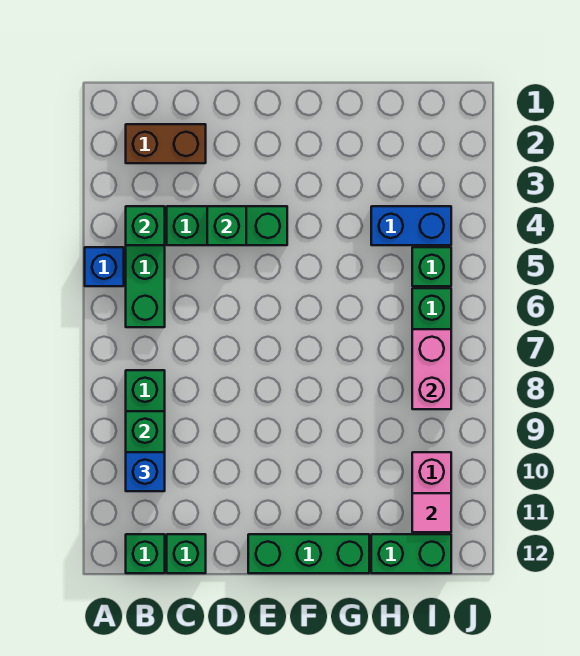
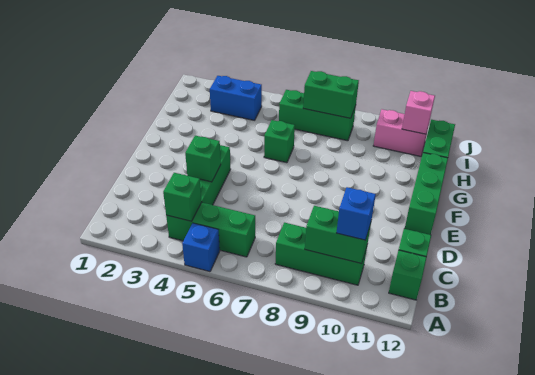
brown 1x2 brick [126,124,206,163] -> none
blue 1x2 brick [371,206,451,245] -> blue 1x2 brick turned to [210,76,262,120]
green 1x1 brick [412,247,451,286] -> green 1x1 brick moved to [264,120,295,163]
pink 1x2 brick [412,329,451,409] -> green 1x2 brick [303,71,359,118]
pink 1x1 tile [412,493,451,532] -> pink 1x1 brick [402,91,435,134]

